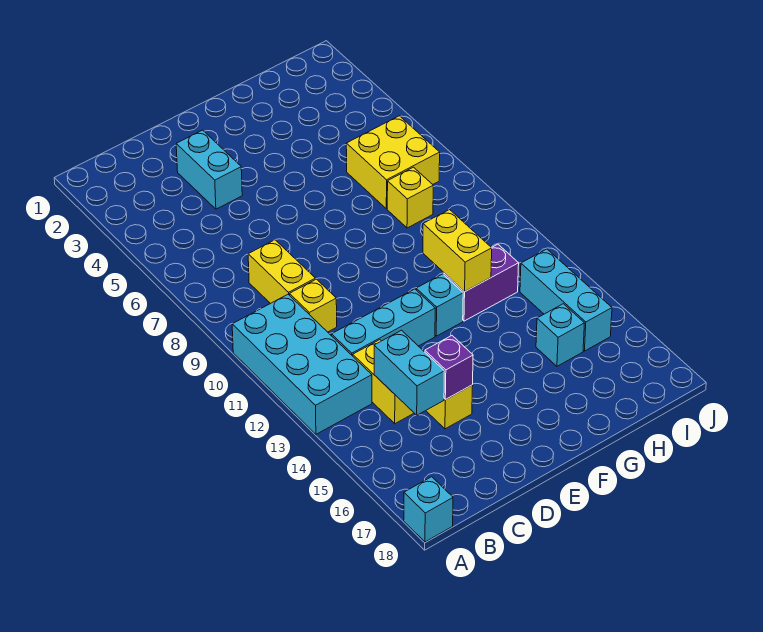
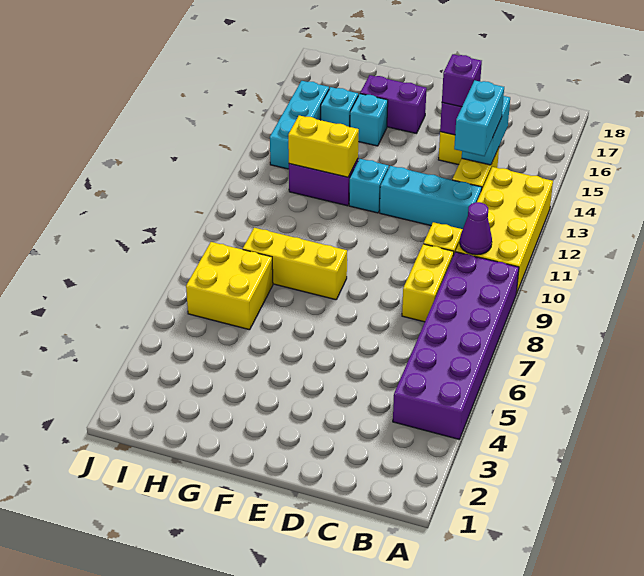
none -> purple 2x6 brick [393,252,519,439]
cyan 2x4 brick [232,294,372,434] -> yellow 2x4 brick [456,167,553,294]
cyan 1x1 brick [404,477,453,542] -> cyan 1x1 brick moved to [350,94,388,146]
none -> purple 1x1 cone [460,202,492,255]
cyan 1x2 brick [176,130,242,209] -> cyan 1x2 brick moved to [454,80,504,156]
none -> purple 1x1 brick [442,54,482,107]
none -> purple 1x2 brick [360,75,427,133]
yellow 1x2 brick [423,210,492,292] -> yellow 1x2 brick turned to [288,115,359,177]
yellow 1x1 brick [387,167,433,228] -> yellow 1x3 brick [243,228,347,300]

